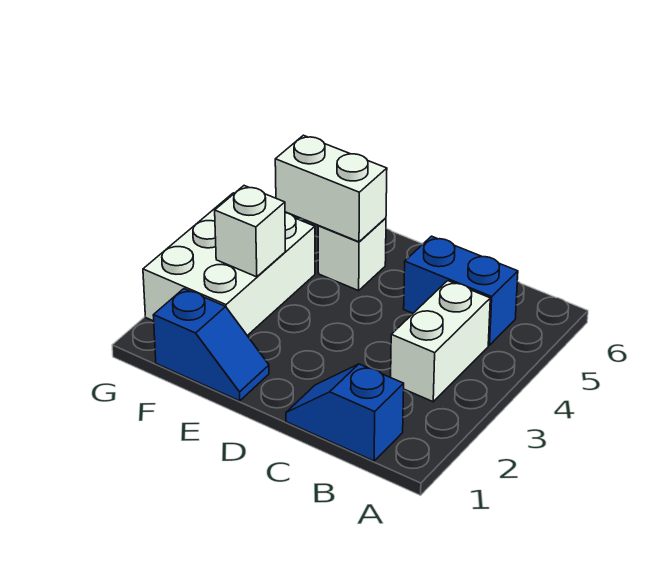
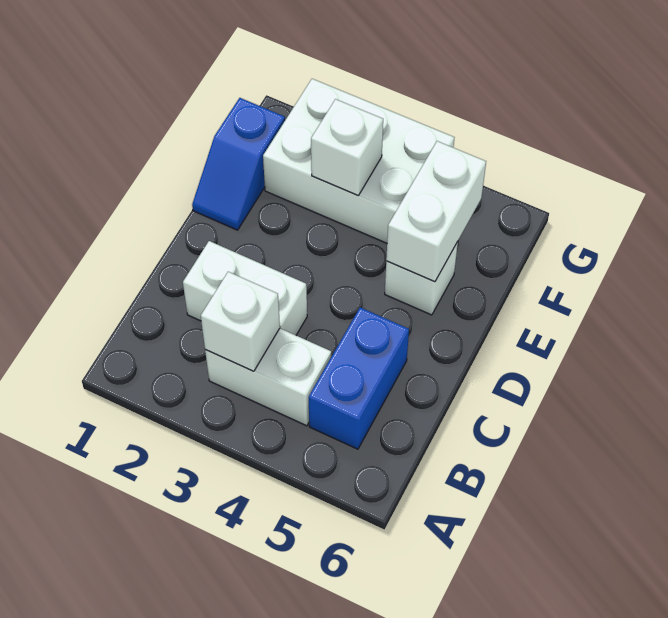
blue 1x2 slope [286,364,404,461] -> none
none -> white 1x1 brick [201,272,280,371]
none -> white 1x2 brick [183,241,307,335]

